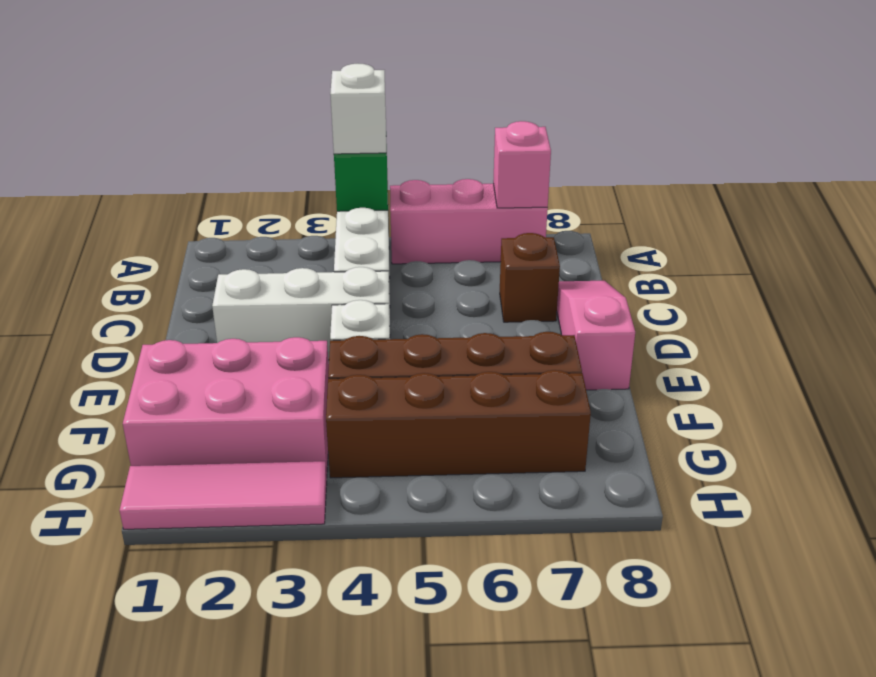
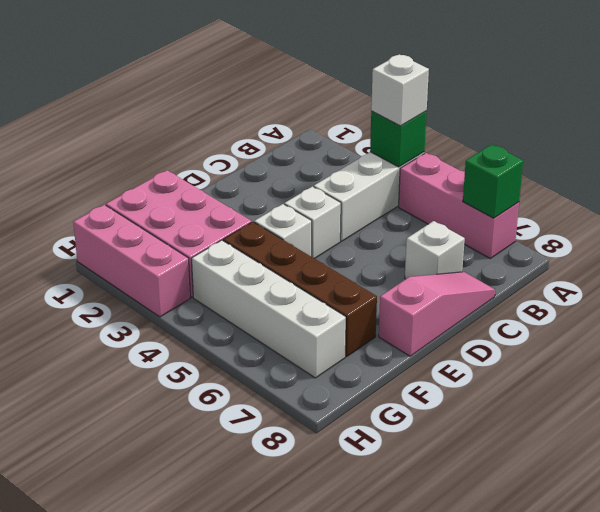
pink 1x1 brick [493,121,551,208] -> green 1x1 brick [463,144,523,218]
brown 1x1 brick [500,233,560,322] -> white 1x1 brick [405,221,465,279]
white 1x3 brick [212,267,390,360] -> white 1x1 brick [284,186,341,259]
brown 1x4 brick [326,370,591,478] -> white 1x4 brick [192,240,346,378]
pink 1x3 tile [120,461,327,529] -> pink 1x3 brick [73,205,190,317]

